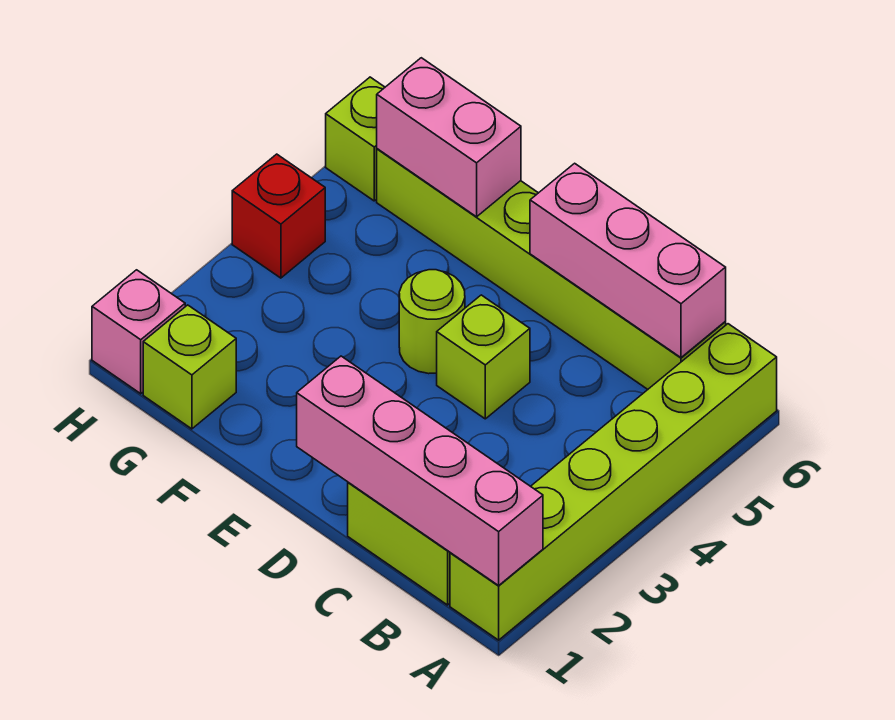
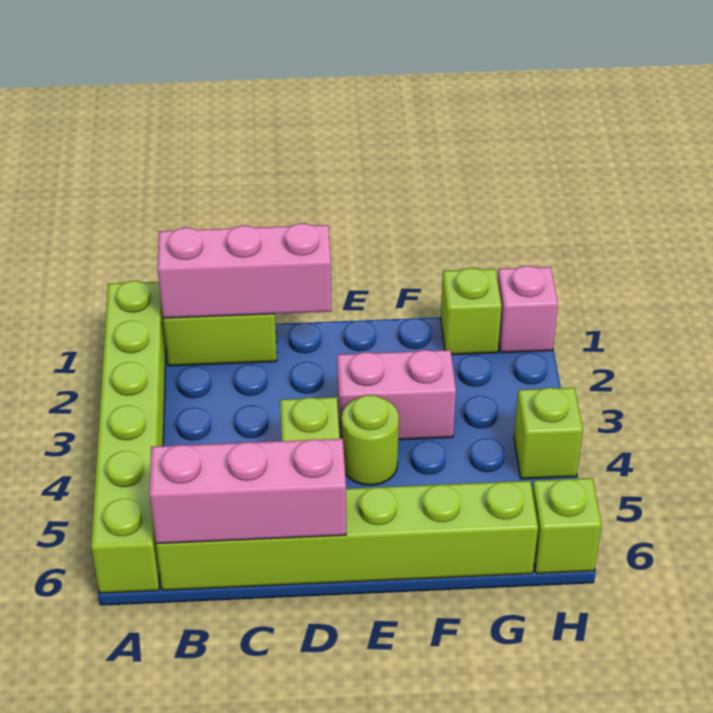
pink 1x4 brick [297,356,543,586] -> pink 1x3 brick [157,223,332,318]
pink 1x2 brick [377,58,521,217] -> pink 1x2 brick moved to [337,350,456,440]
red 1x1 brick [232,154,325,278] -> lime 1x1 brick [514,388,583,479]

